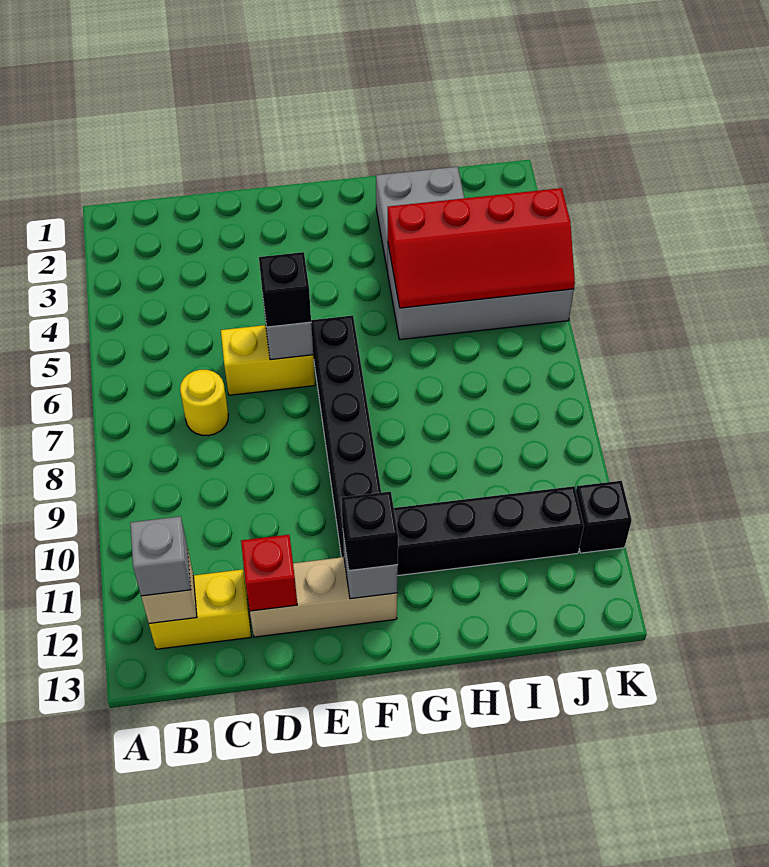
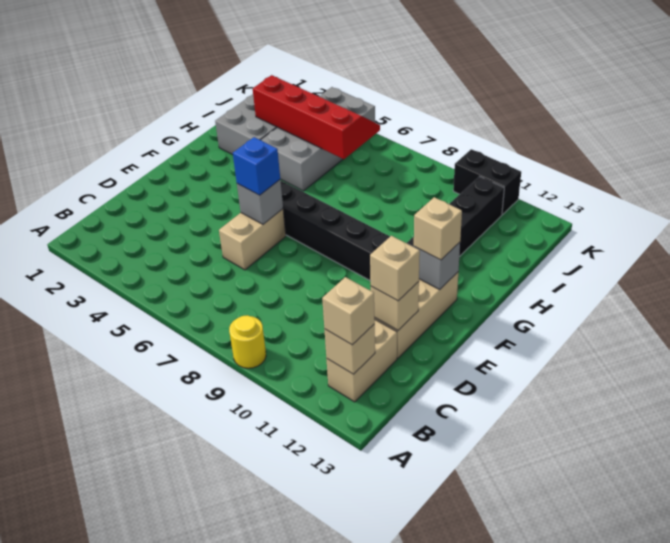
yellow 1x2 brick [149,569,251,649] -> tan 1x2 brick [327,320,397,402]
grey 1x1 brick [130,516,191,596] -> tan 1x1 brick [322,277,375,345]
yellow 1x1 round brick [180,370,229,436] -> yellow 1x1 round brick moved to [229,315,266,368]
yellow 1x2 brick [221,325,315,395] -> tan 1x2 brick [219,209,286,270]
red 1x1 brick [241,535,297,611] -> tan 1x1 brick [371,282,419,330]
none -> tan 1x1 brick [370,236,420,301]
black 1x1 brick [259,252,311,327] -> blue 1x1 brick [233,137,280,195]
black 1x1 brick [341,491,398,571] -> tan 1x1 brick [414,197,462,260]
red 2x4 slope [388,188,575,308] -> red 2x4 slope turned to [253,75,380,159]
black 1x1 brick [576,481,632,553] -> black 1x2 brick [453,149,521,214]

